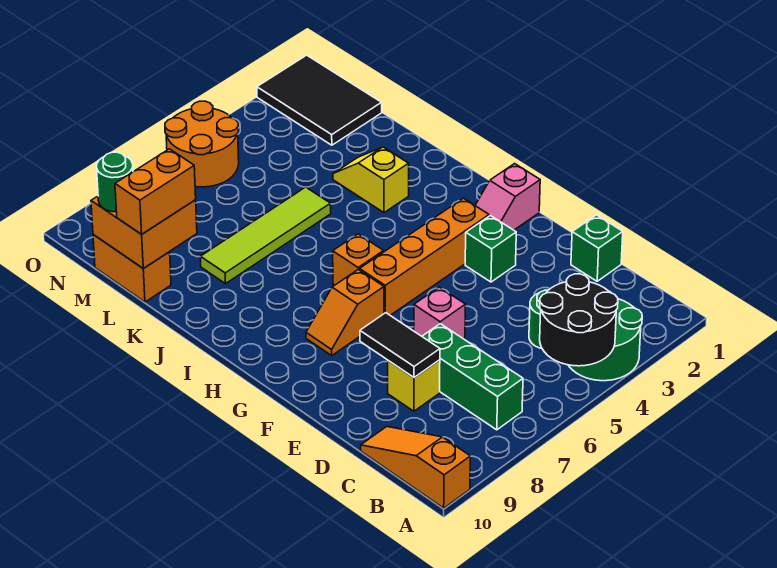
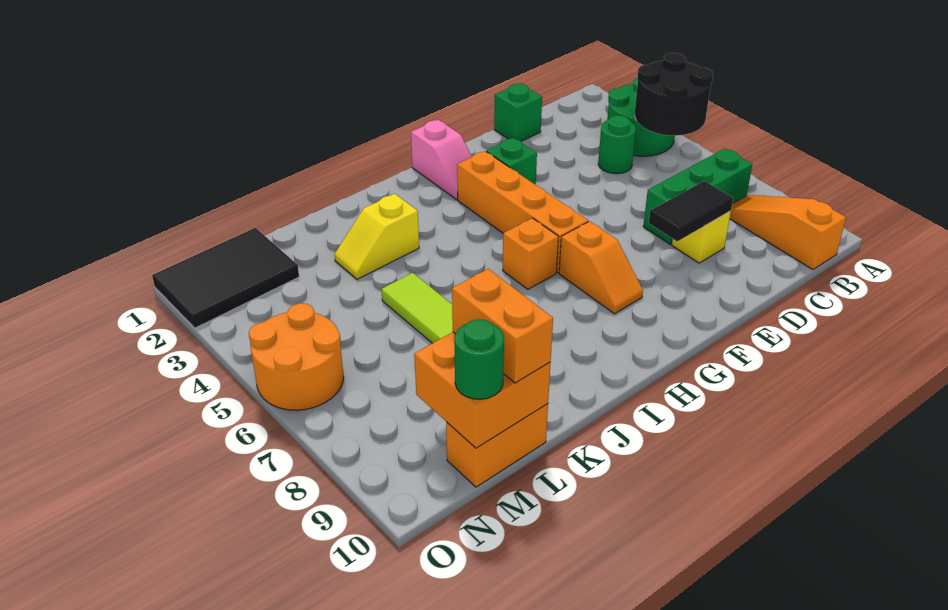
orange 1x3 slope [361,427,470,508] -> orange 1x3 slope turned to [730,195,846,270]
pink 1x1 brick [414,287,466,339] -> none

